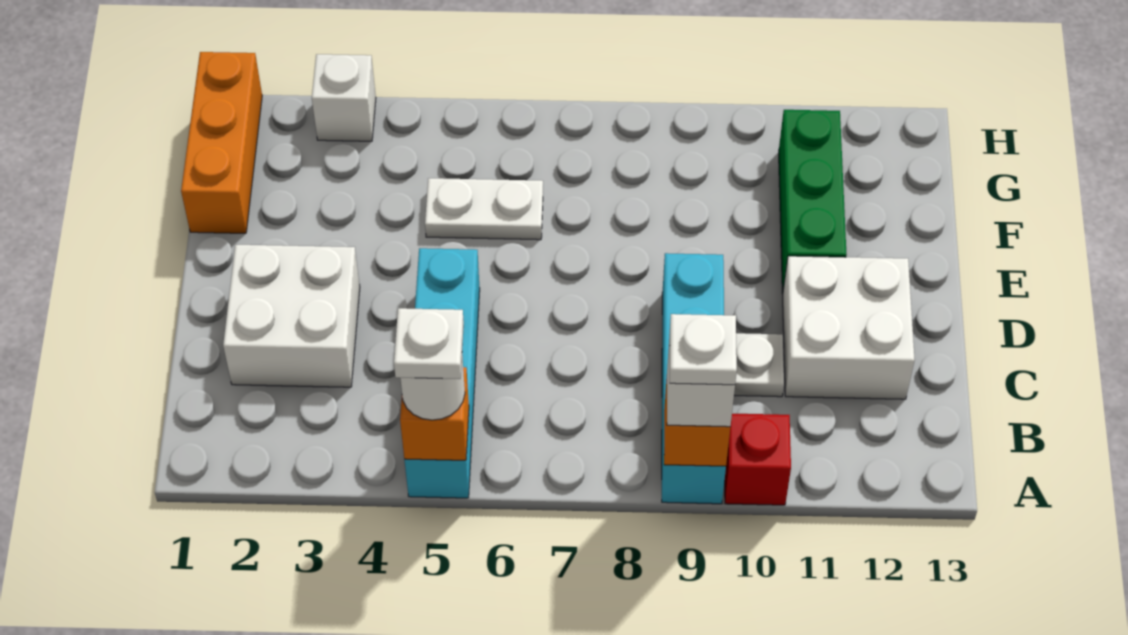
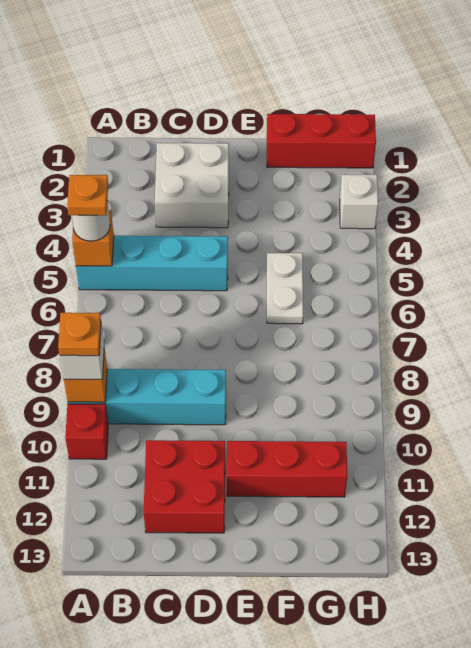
white 1x1 plate [394,308,464,379] -> orange 1x1 plate [67,175,108,215]
white 1x1 plate [670,314,737,385] -> orange 1x1 plate [58,313,101,356]
white 1x1 plate [734,333,784,397] -> none
white 2x2 brick [783,256,915,399] -> red 2x2 brick [144,440,225,533]
green 1x3 brick [779,110,847,294] -> red 1x3 brick [227,441,347,497]
orange 1x3 brick [181,52,262,233] -> red 1x3 brick [267,114,376,168]

